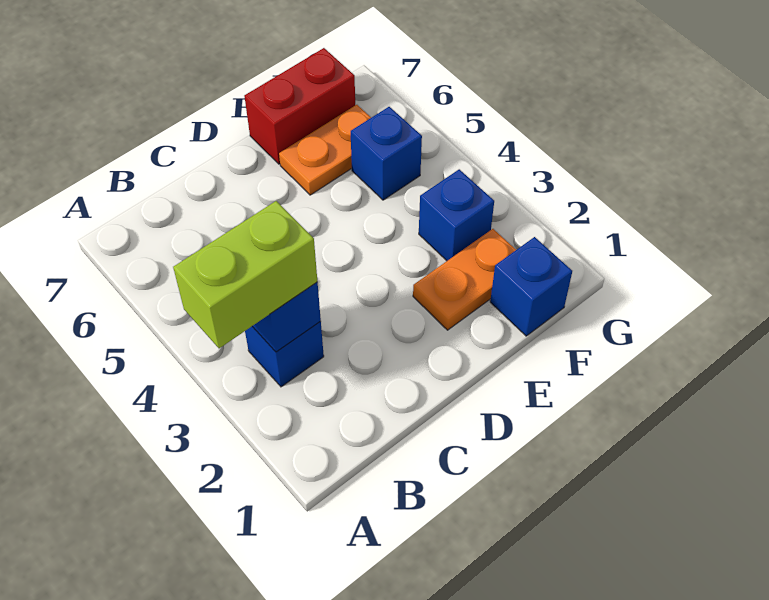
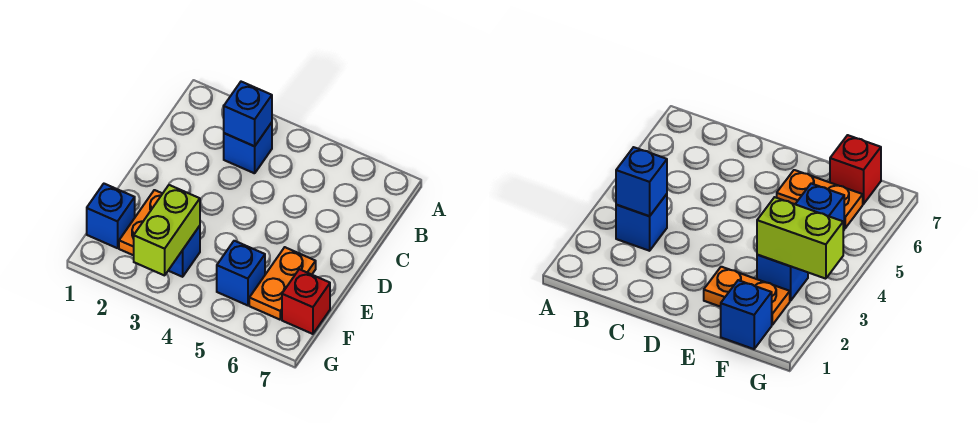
lime 1x2 brick [173,201,317,348] -> lime 1x2 brick moved to [134,185,200,275]
red 1x2 brick [244,48,355,164] -> red 1x1 brick [282,269,330,334]

